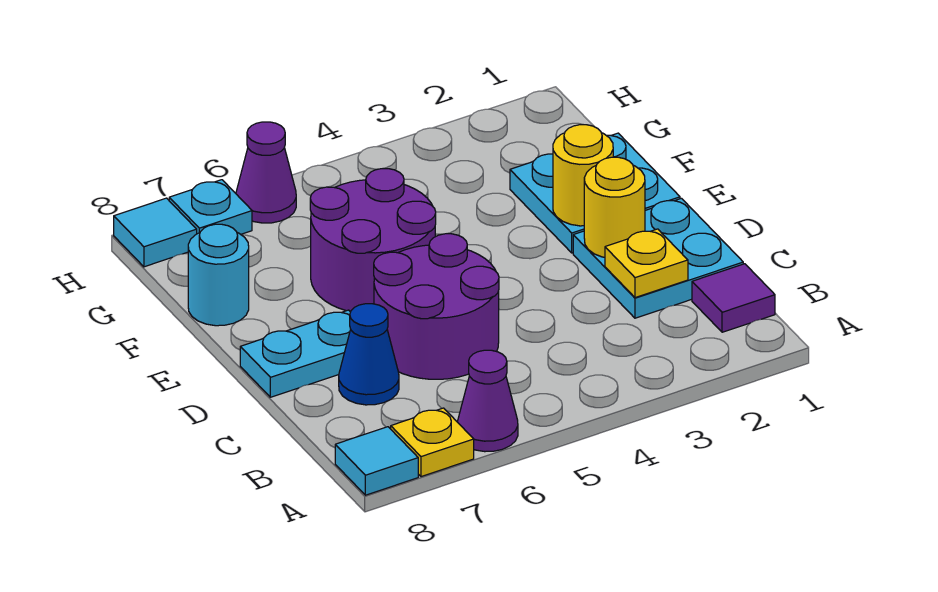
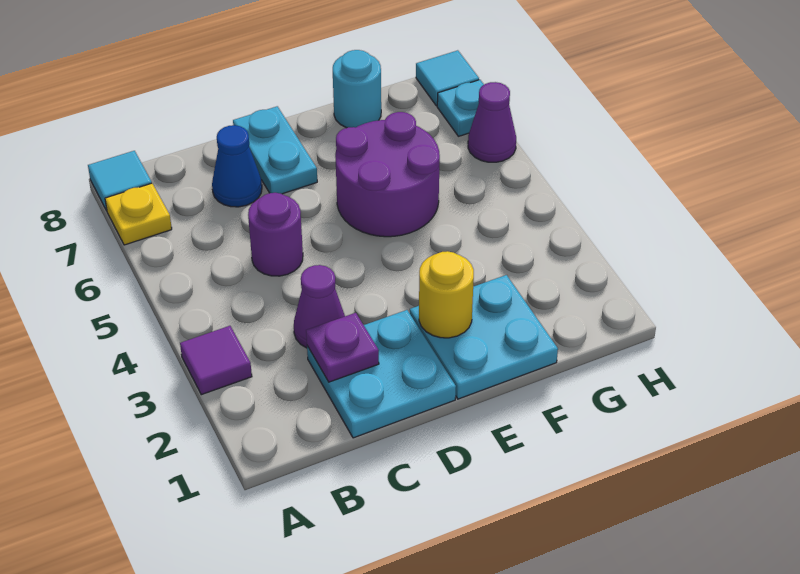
purple 1x1 cone [457,350,518,452] -> purple 1x1 cone moved to [294,265,345,348]
purple 1x1 tile [692,264,775,332] -> purple 1x1 tile moved to [180,326,252,395]
yellow 1x1 plate [605,229,688,298] -> purple 1x1 plate [306,313,379,382]
purple 2x2 round brick [374,234,499,379] -> purple 1x1 round brick [248,193,303,276]
yellow 1x1 round brick [584,157,645,257] -> none

